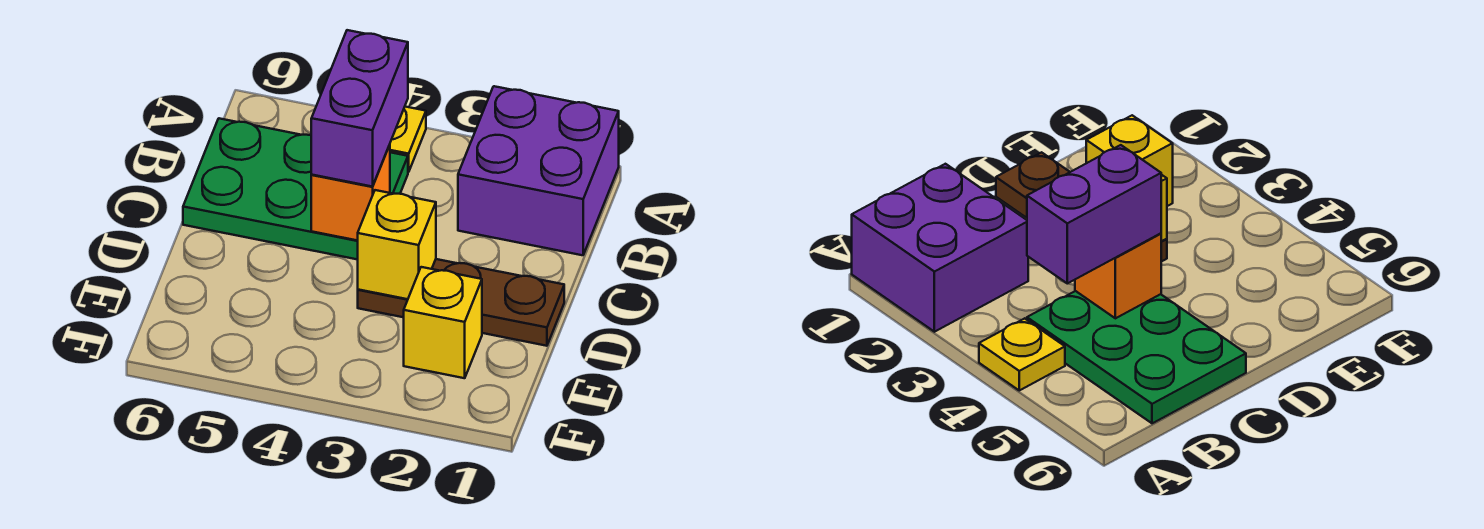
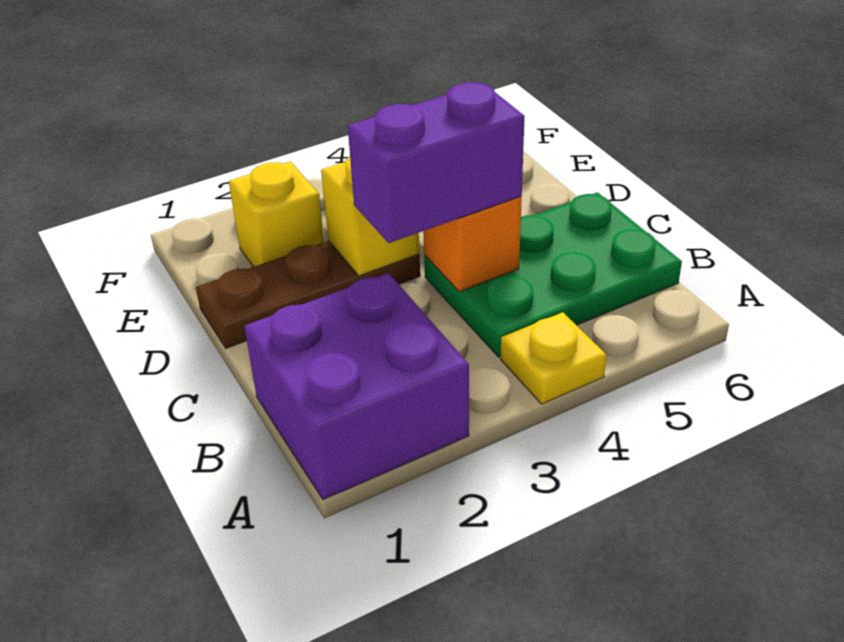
purple 1x2 brick [311,30,408,187] -> purple 1x2 brick turned to [348,82,525,243]

